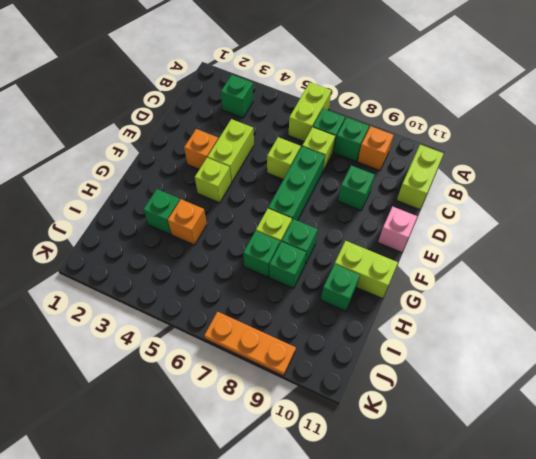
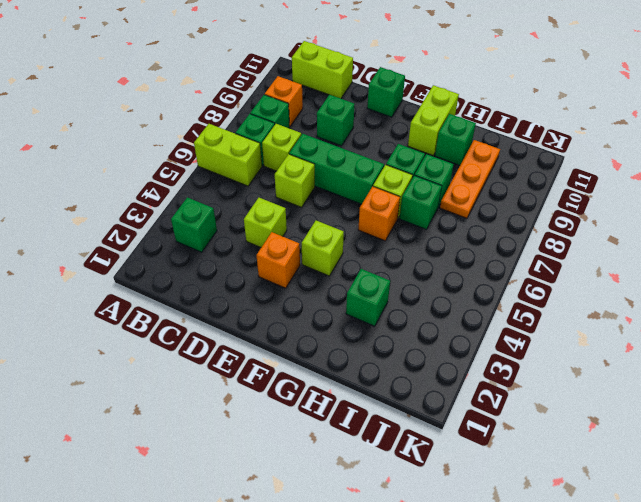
lime 1x2 brick [208,119,254,183] -> lime 1x1 brick [244,198,287,247]
pink 1x1 brick [378,207,417,252] -> green 1x1 brick [367,67,405,117]
orange 1x1 brick [168,199,207,245] -> orange 1x1 brick moved to [358,187,400,241]
orange 1x3 plate [204,312,296,376] -> orange 1x3 plate moved to [440,140,500,218]

